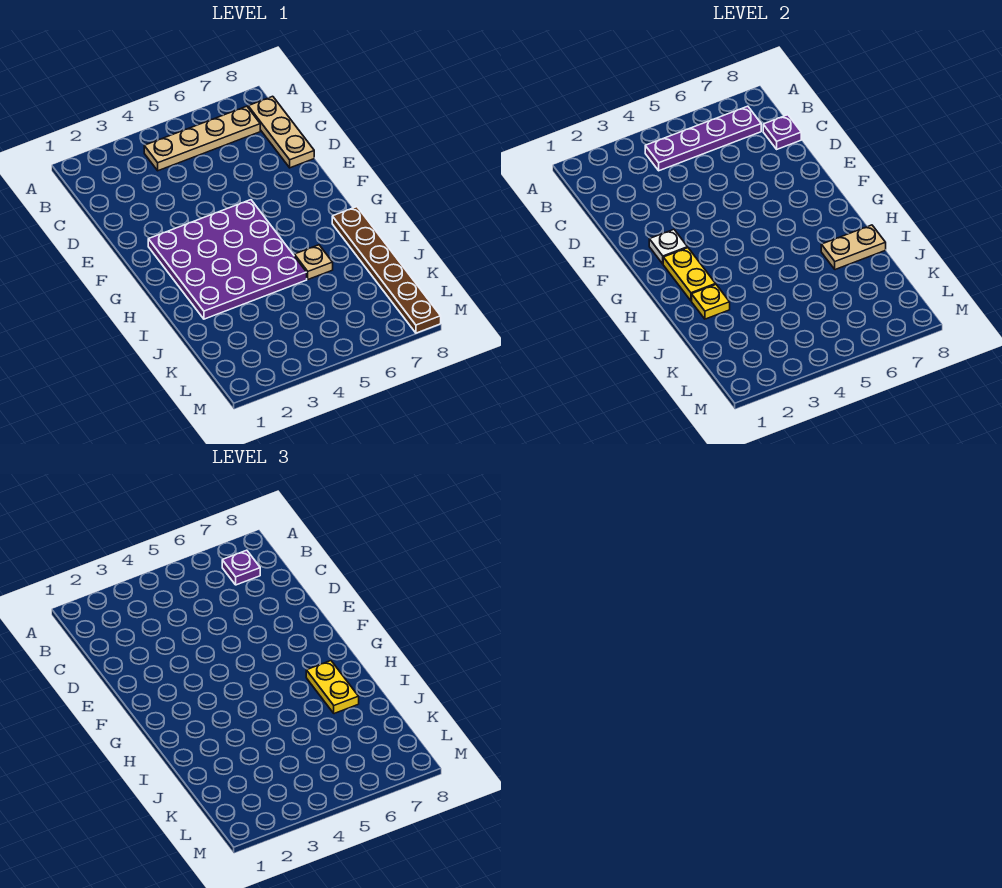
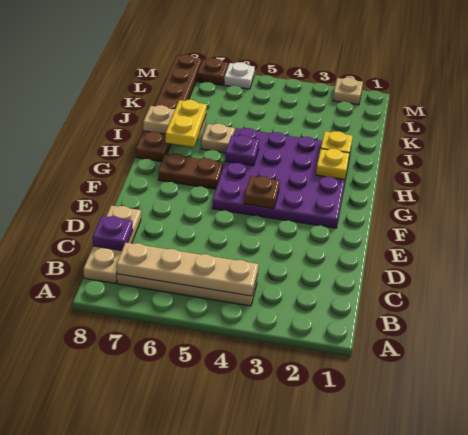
purple 1x4 plate [645,106,761,171] -> tan 1x4 plate [117,243,258,296]
purple 1x1 plate [222,550,260,585] -> purple 1x1 plate moved to [225,135,259,166]
white 1x1 plate [649,229,688,264] -> white 1x1 plate moved to [224,62,255,89]
none -> brown 1x1 plate [244,176,280,209]
yellow 1x2 plate [663,248,716,301] -> yellow 1x1 plate [316,149,350,180]
none -> brown 1x2 plate [158,154,223,189]
none -> tan 1x1 plate [333,77,363,105]
none -> brown 1x1 plate [197,58,228,85]

